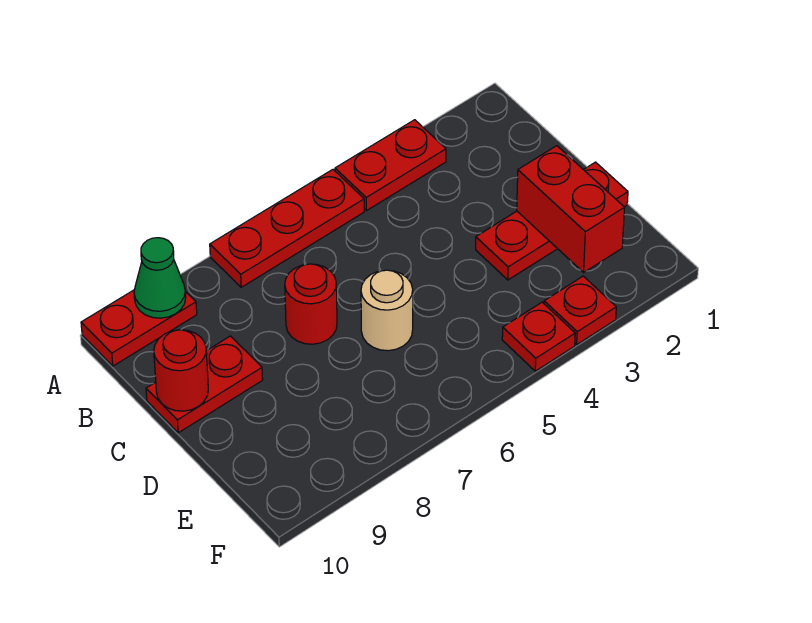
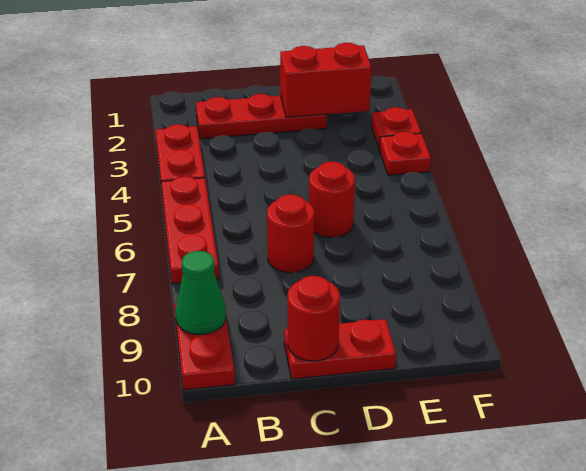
red 1x2 plate [146,336,263,433] -> red 1x2 plate turned to [284,319,396,379]
red 1x3 plate [476,162,628,280] -> red 1x3 plate turned to [196,94,327,139]
tan 1x1 round brick [361,270,413,351] -> red 1x1 round brick [309,162,355,237]

